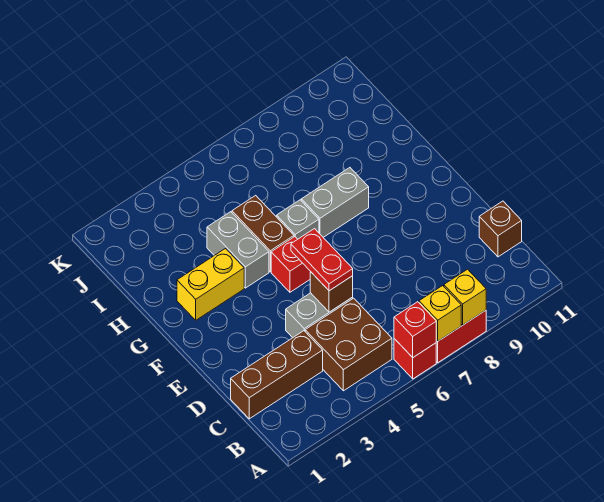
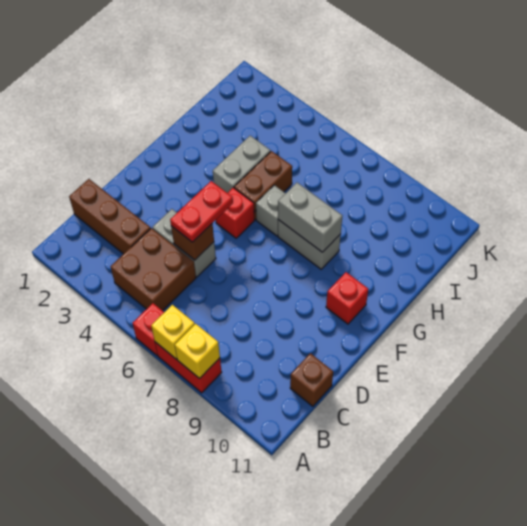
red 1x1 brick [394,302,436,357] -> red 1x1 brick moved to [326,272,368,324]
yellow 1x2 brick [177,249,244,320] -> none
none -> grey 1x2 brick [278,183,342,252]

